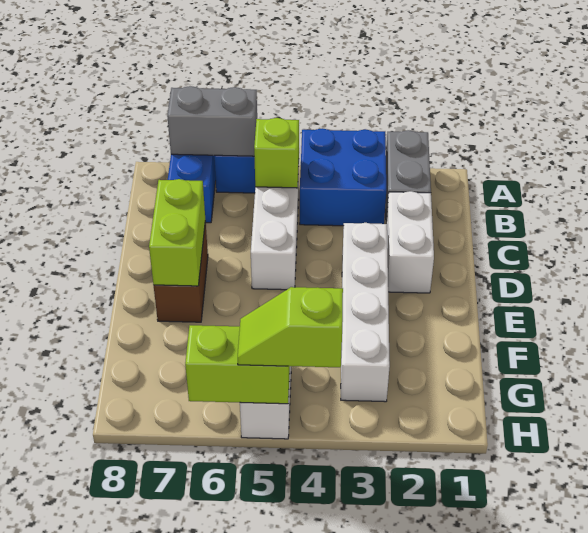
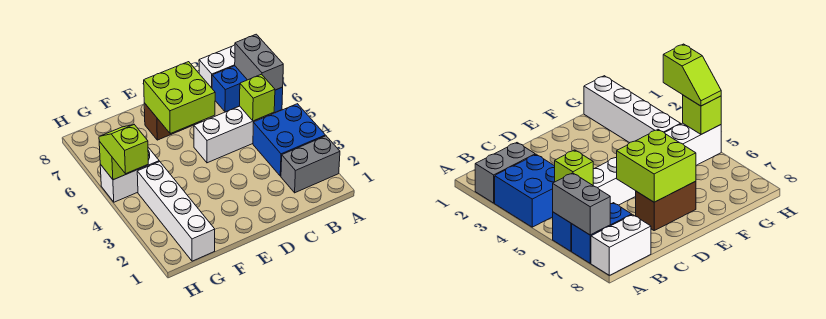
white 1x2 brick [386,191,434,293] -> white 1x2 brick moved to [199,45,235,88]
white 1x4 brick [341,223,390,402] -> white 1x4 brick turned to [137,161,215,261]
lime 1x2 brick [149,179,205,286] -> lime 2x2 brick [144,62,215,134]
lime 1x2 brick [185,325,290,404] -> lime 1x1 brick [99,141,135,180]

